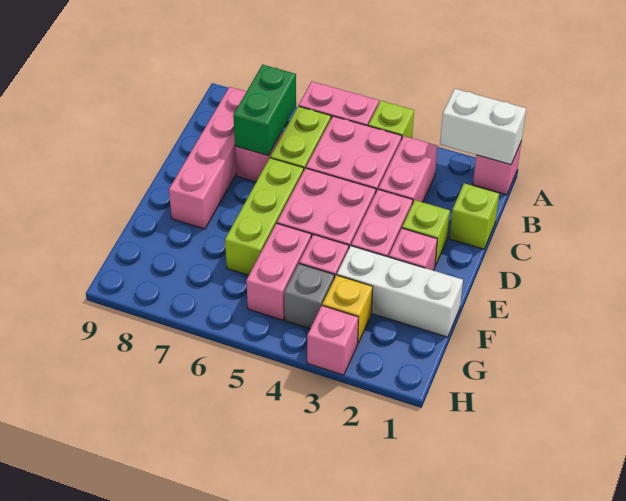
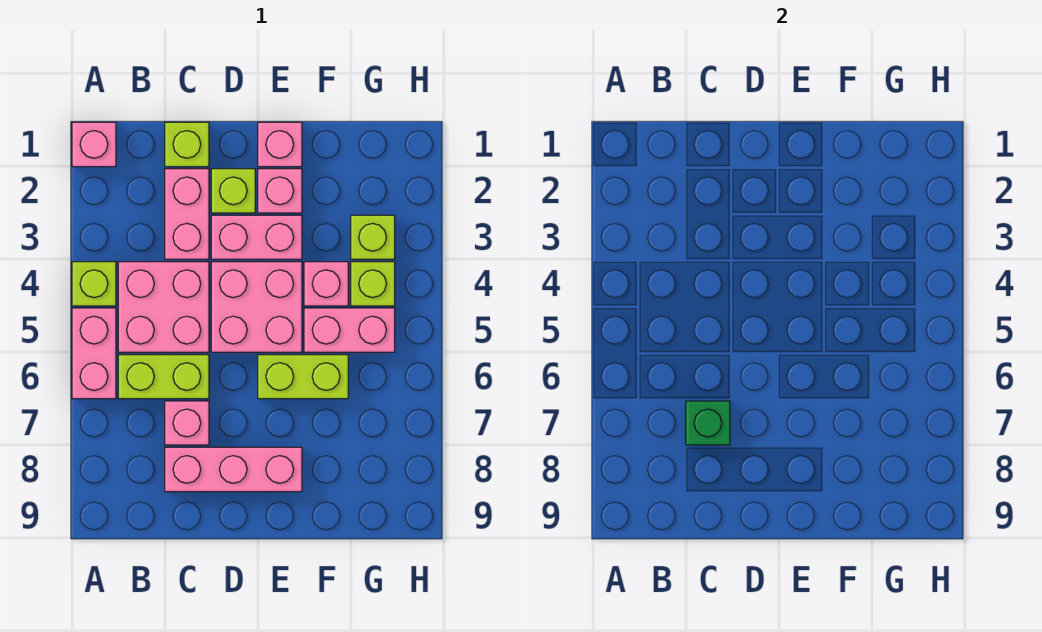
white 1x2 brick [440,89,526,165] -> none
pink 1x2 brick [378,136,438,204] -> pink 1x2 brick turned to [165,169,209,259]
green 1x2 brick [233,65,296,156] -> green 1x1 brick [686,401,730,445]
pink 1x4 brick [169,87,246,229] -> pink 1x3 brick [165,447,302,492]
lime 1x3 brick [225,158,304,275] -> lime 1x2 brick [258,355,348,399]
white 1x3 brick [337,246,463,337] -> none
yellow 1x1 brick [322,275,373,343] -> lime 1x1 brick [351,215,395,259]
grey 1x1 brick [284,264,334,329] -> lime 1x1 brick [351,262,395,306]
pink 1x1 brick [307,306,358,375] -> pink 1x1 brick moved to [258,122,302,167]

